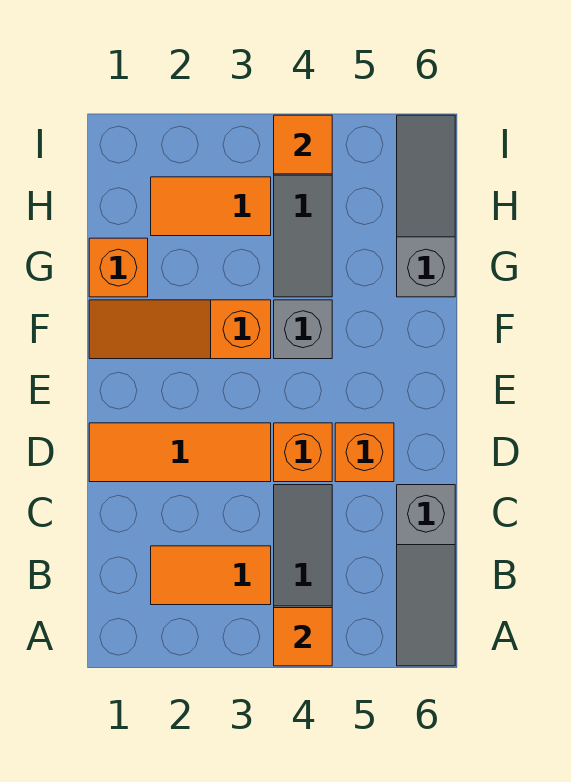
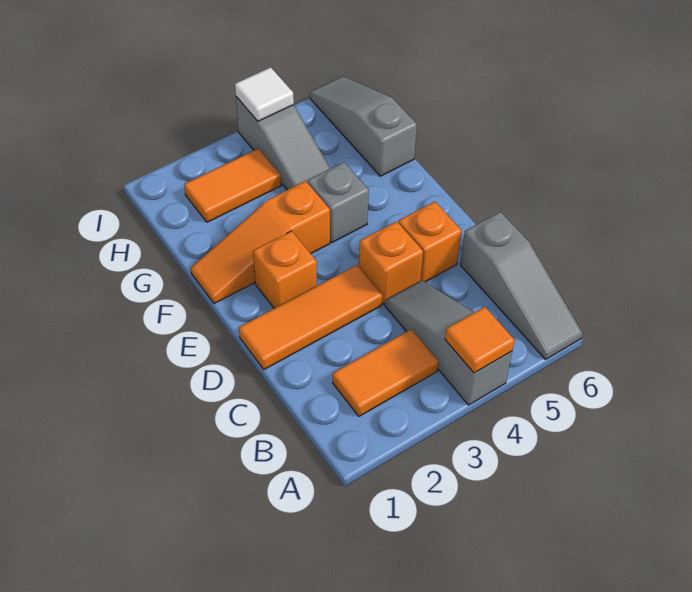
orange 1x1 brick [89,238,148,297] -> orange 1x1 brick moved to [253,231,317,308]
orange 1x1 tile [274,115,332,174] -> white 1x1 tile [235,67,294,121]

